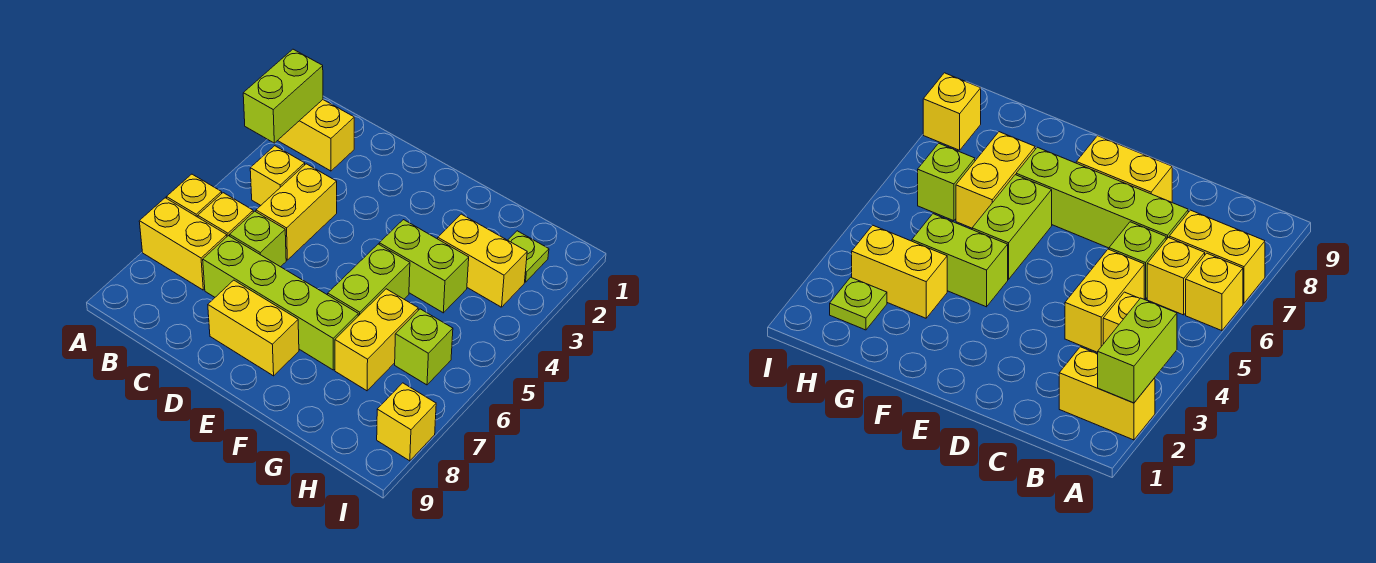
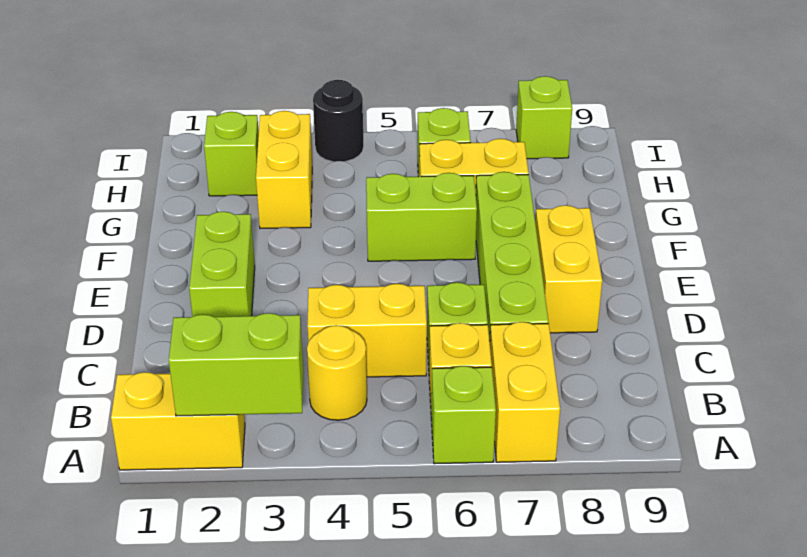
yellow 1x2 brick [278,100,354,171] -> yellow 1x2 brick turned to [111,372,245,470]
yellow 1x1 brick [167,174,222,217] -> lime 1x1 brick [431,366,496,464]
yellow 1x1 brick [250,146,305,205] -> yellow 1x1 round brick [307,325,367,420]
lime 1x2 brick [379,220,469,313] -> lime 1x2 brick moved to [189,212,255,317]
lime 1x1 plate [508,231,549,282] -> lime 1x1 brick [204,112,259,196]
none -> black 1x1 round brick [313,80,364,162]
yellow 1x1 brick [377,383,436,461] -> lime 1x1 brick [516,76,572,159]

